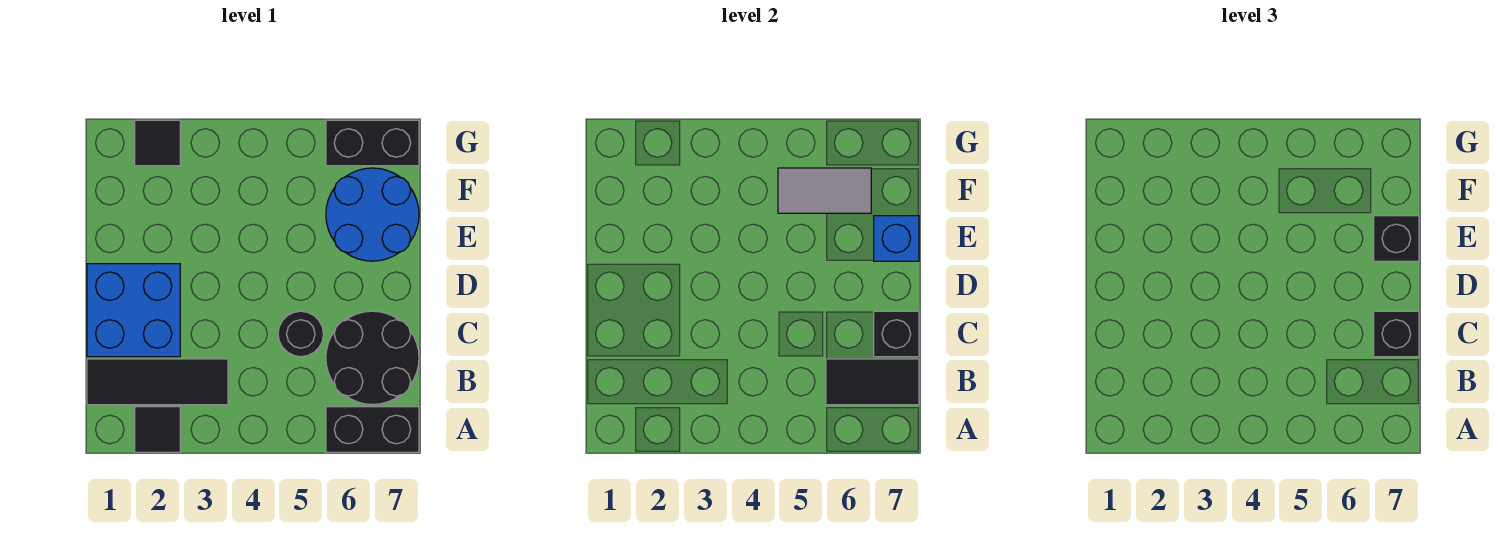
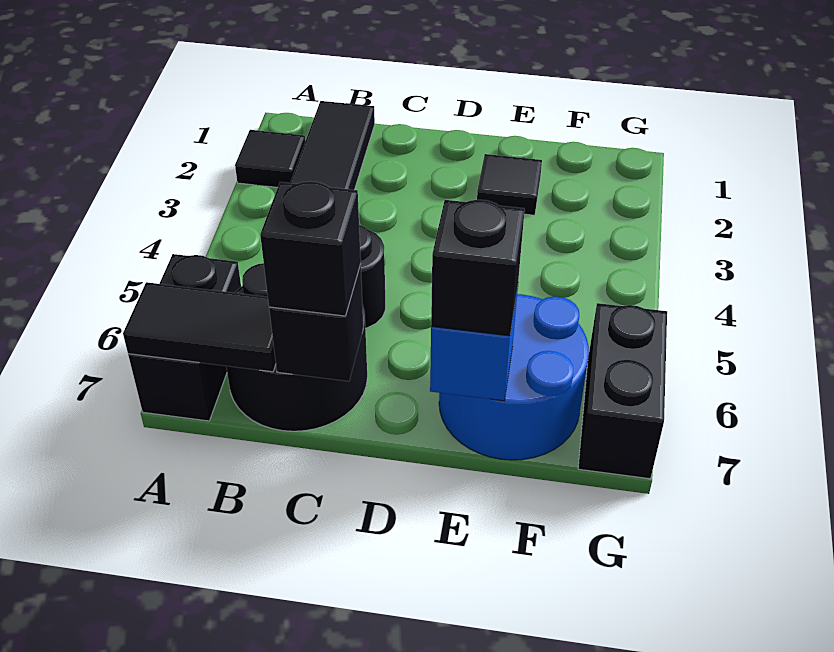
black 1x2 tile [826,359,919,405] -> black 1x2 tile turned to [123,282,276,372]
blue 2x2 brick [87,264,180,357] -> none
grey 1x2 tile [778,168,871,213] -> none
black 1x1 tile [135,120,180,166] -> black 1x1 tile moved to [477,154,542,215]

